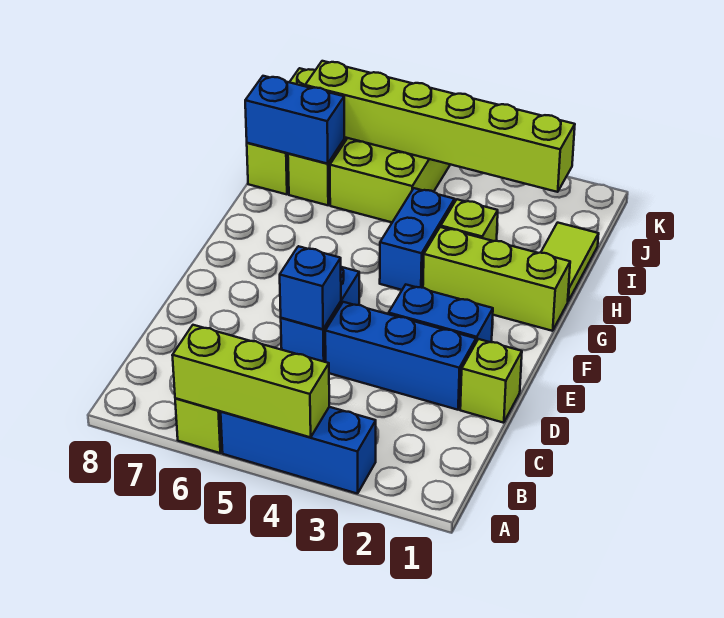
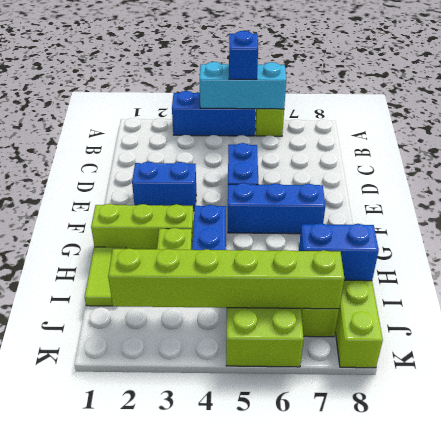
lime 1x3 brick [172,325,329,437] -> cyan 1x3 brick [200,62,286,109]
lime 1x1 brick [460,339,522,423] -> none
blue 1x3 brick [325,302,476,410] -> blue 1x3 brick moved to [228,183,325,234]
blue 1x1 brick [280,246,341,329] -> blue 1x1 brick moved to [229,31,258,79]

